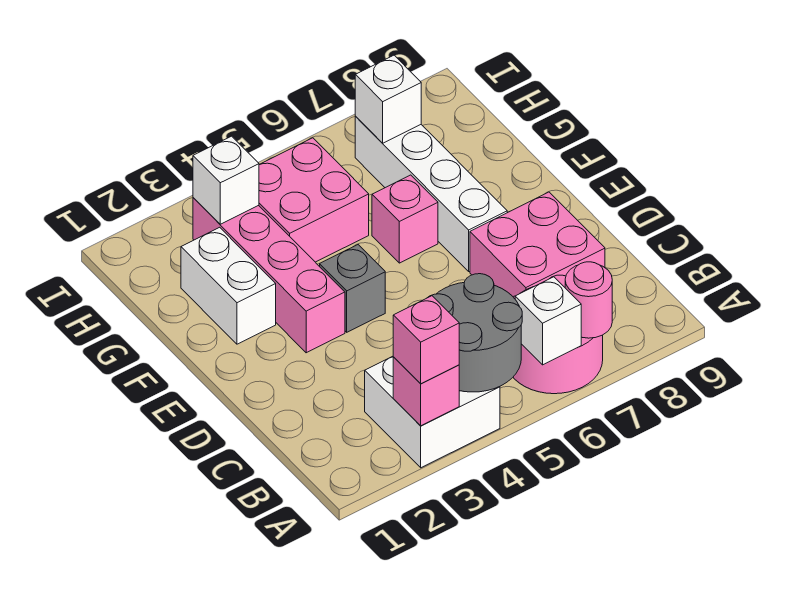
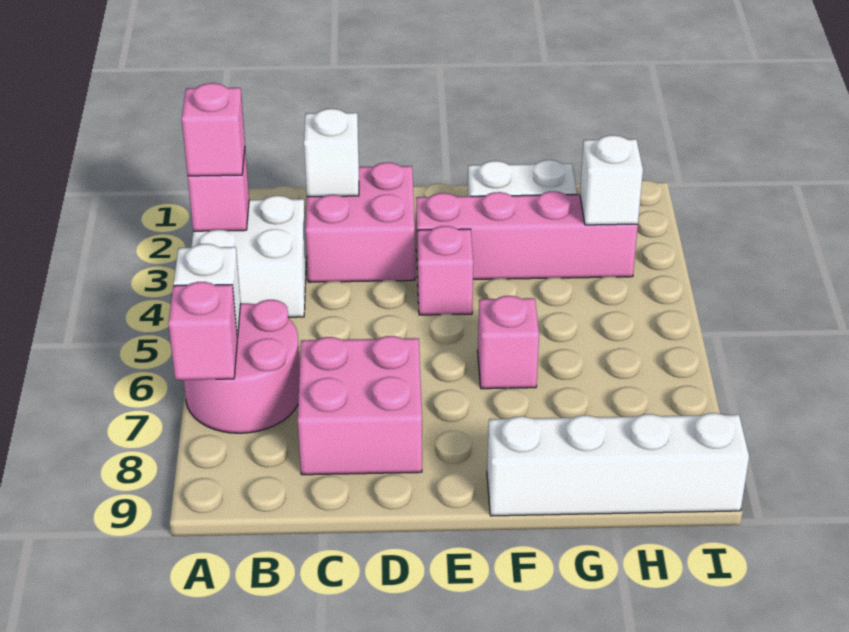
grey 2x2 round brick [429,274,522,392] -> none
pink 1x1 round brick [565,262,612,338] -> pink 1x1 brick [168,282,237,380]
grey 1x1 brick [320,245,385,332] -> pink 1x1 brick [417,226,473,315]
white 1x4 brick [355,116,507,271] -> white 1x4 brick moved to [487,413,749,516]
pink 2x2 brick [259,138,369,262] -> pink 2x2 brick moved to [305,162,415,282]
white 1x1 brick [355,55,421,143] -> white 1x1 brick moved to [304,109,359,197]

